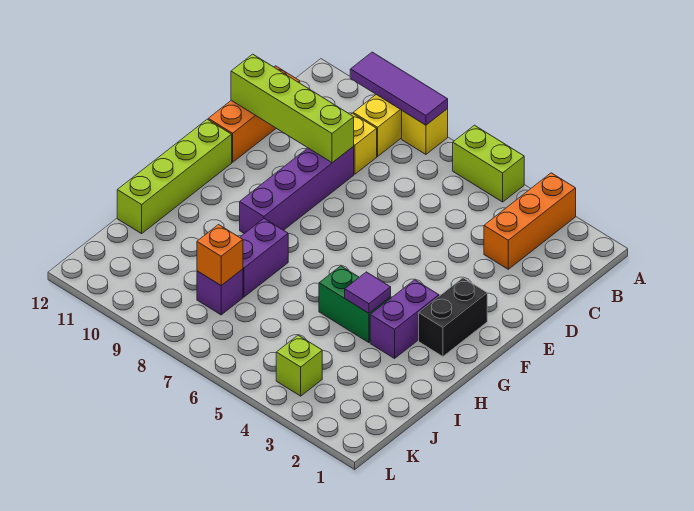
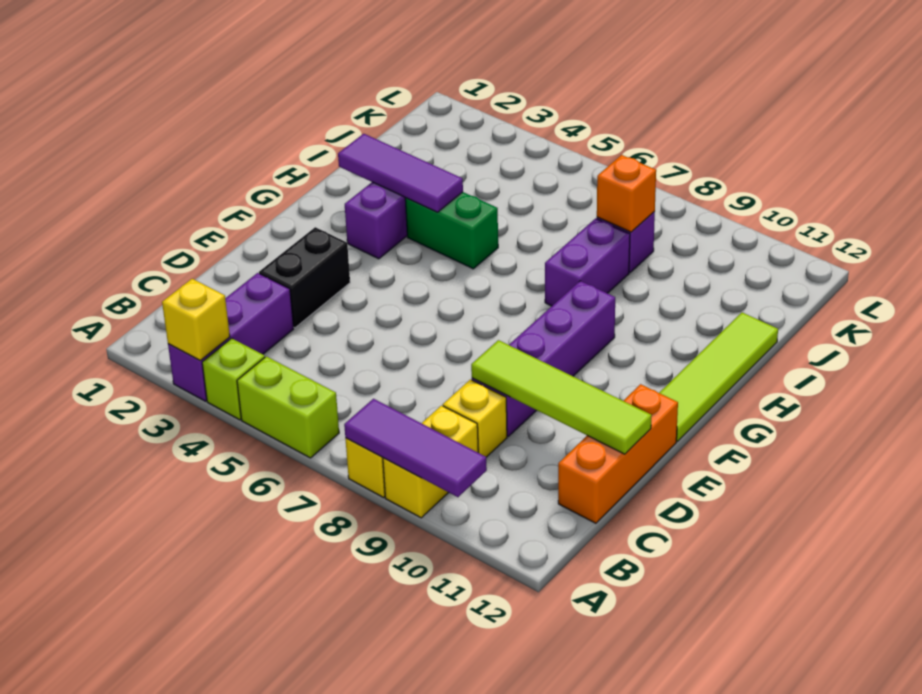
orange 1x3 brick [484,173,576,269] -> purple 1x3 brick [168,273,294,401]
none -> yellow 1x1 brick [162,279,230,361]
lime 1x4 brick [231,54,354,163] -> lime 1x4 tile [471,340,652,454]
black 1x2 brick [419,278,487,356] -> black 1x2 brick moved to [259,227,350,328]
lime 1x4 brick [117,119,232,234] -> lime 1x4 tile [659,313,778,442]
purple 1x1 tile [345,272,391,313] -> purple 1x3 tile [338,134,463,212]
lime 1x1 brick [276,335,322,396] -> lime 1x1 brick moved to [202,338,265,420]

